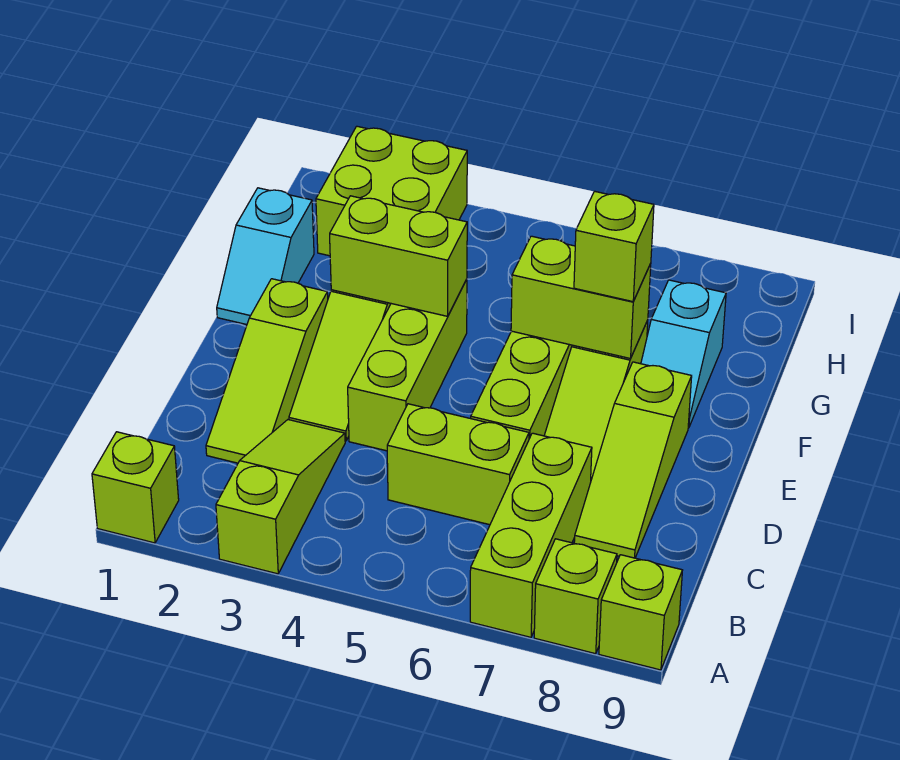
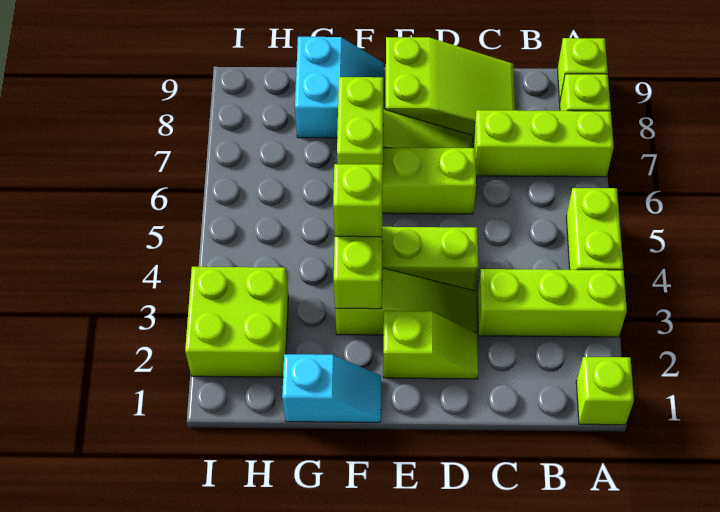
lime 1x3 slope [216,420,345,574] -> lime 1x3 brick [478,269,627,337]
lime 1x3 slope [206,279,328,463] -> lime 1x2 slope [383,311,478,379]
lime 1x2 brick [387,404,529,525] -> lime 1x2 brick moved to [566,188,623,270]
lime 1x3 slope [574,362,692,558] -> lime 2x3 slope [385,37,515,139]
lime 1x1 brick [574,191,654,302] -> lime 1x1 brick moved to [333,164,383,237]
cyan 1x2 slope [641,280,726,428] -> cyan 2x2 slope [295,37,384,138]

